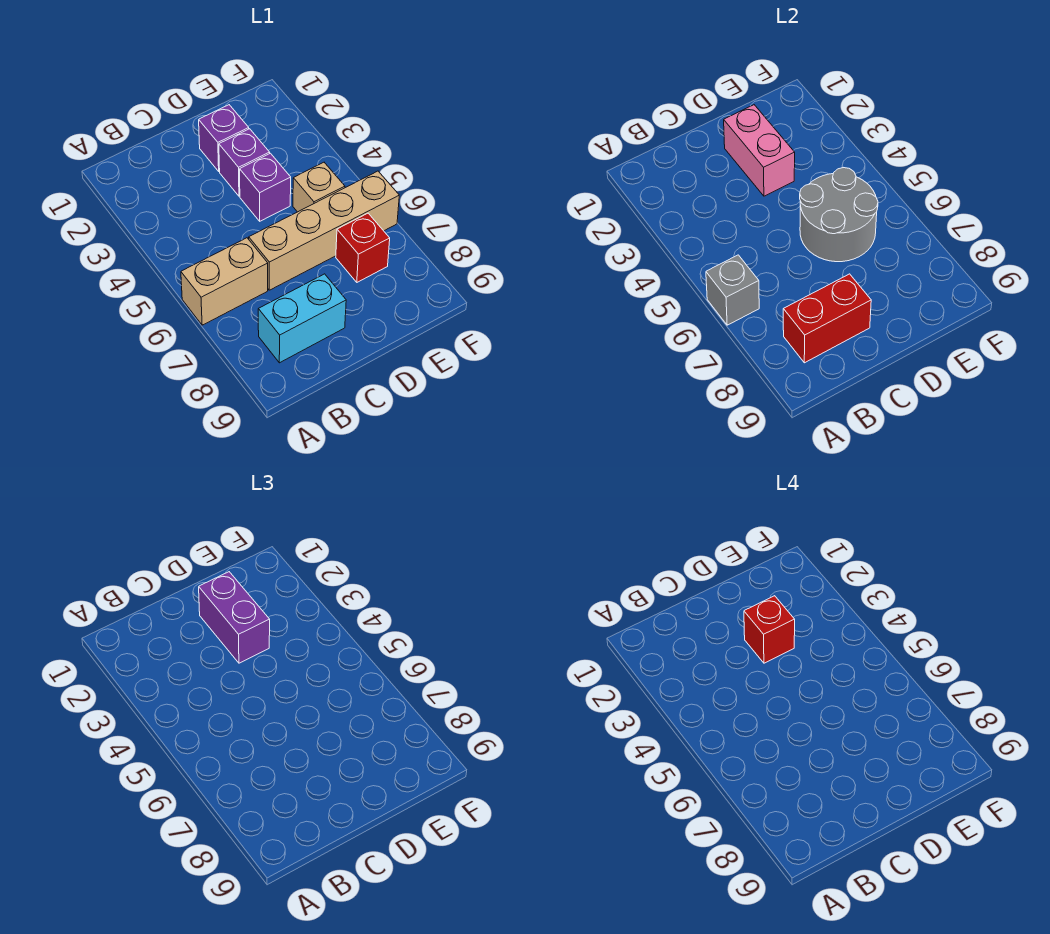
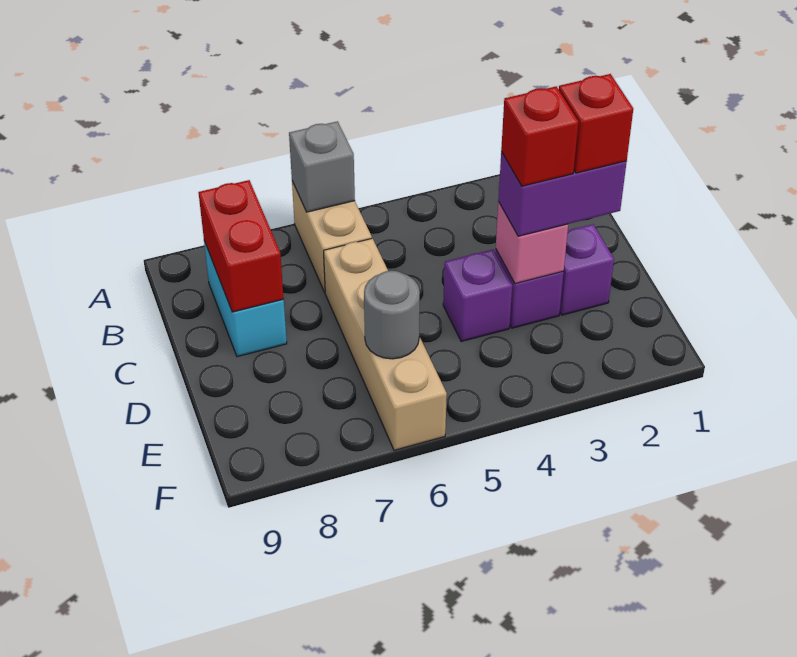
pink 1x2 brick [724,105,795,196] -> pink 1x1 brick [496,202,568,284]
grey 2x2 round brick [800,168,878,262] -> grey 1x1 round brick [364,271,420,359]
tan 1x1 brick [293,162,345,212] -> none
red 1x1 brick [336,213,390,282] -> red 1x1 brick moved to [559,74,633,173]

